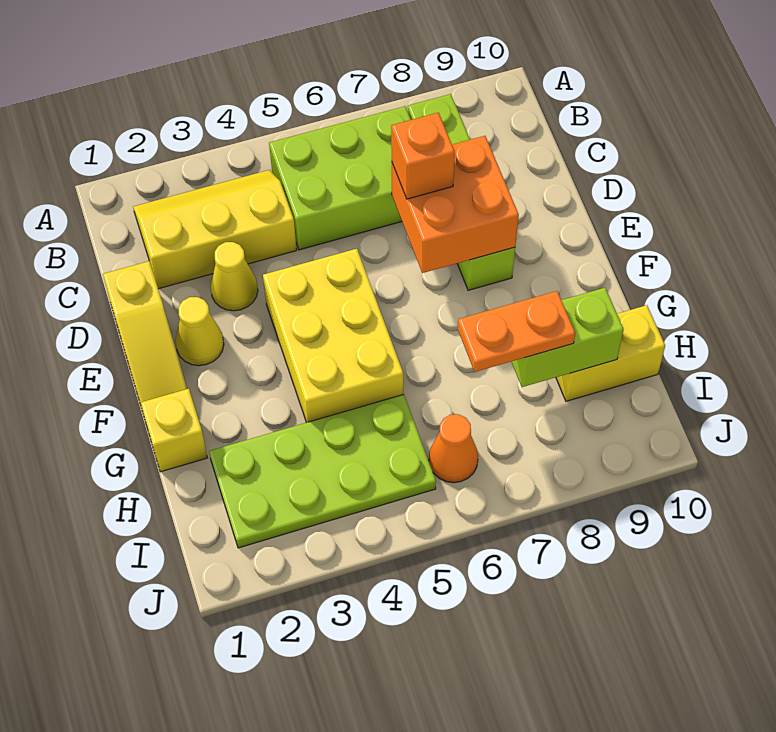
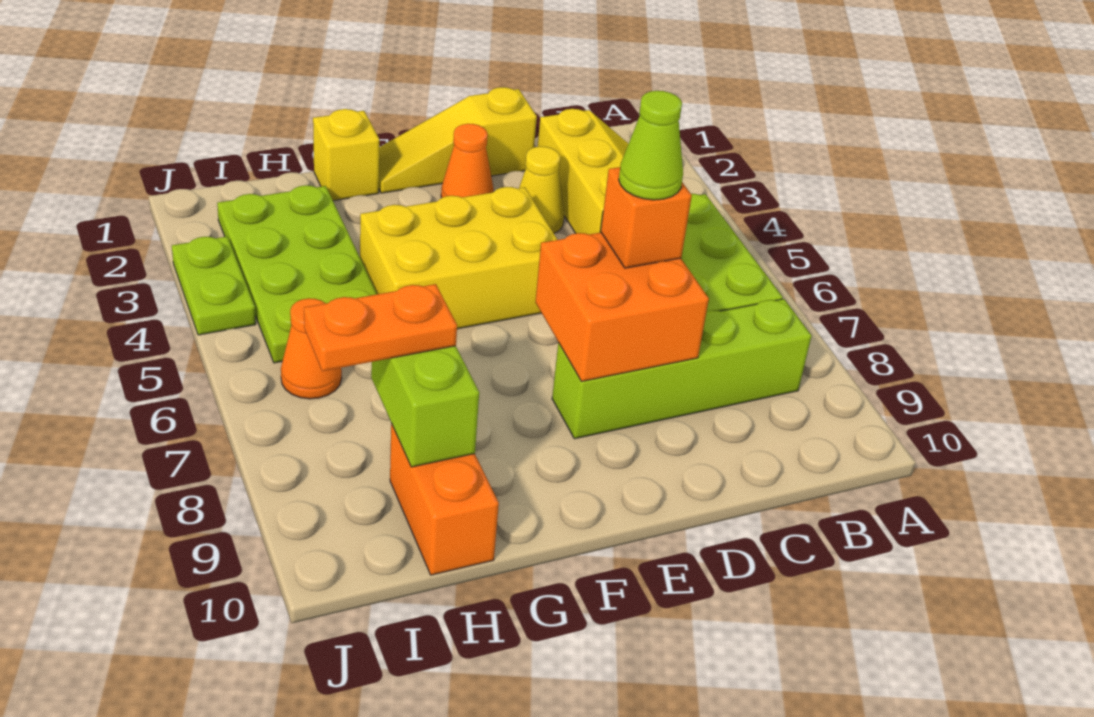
none -> lime 1x1 cone [619,91,683,200]
yellow 1x1 cone [175,297,224,366] -> orange 1x1 cone [441,124,494,198]
orange 1x2 plate [458,291,575,372] -> orange 1x2 plate turned to [304,284,457,371]
yellow 1x2 brick [556,305,665,401] -> orange 1x2 brick [390,423,499,575]
none -> lime 1x2 plate [172,237,256,335]

